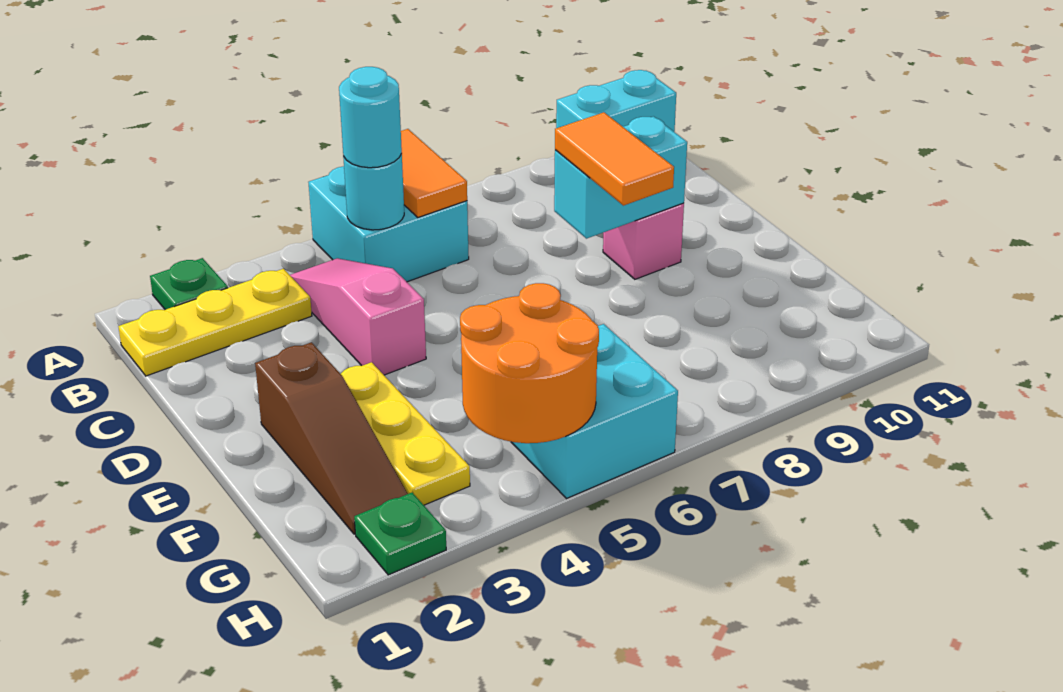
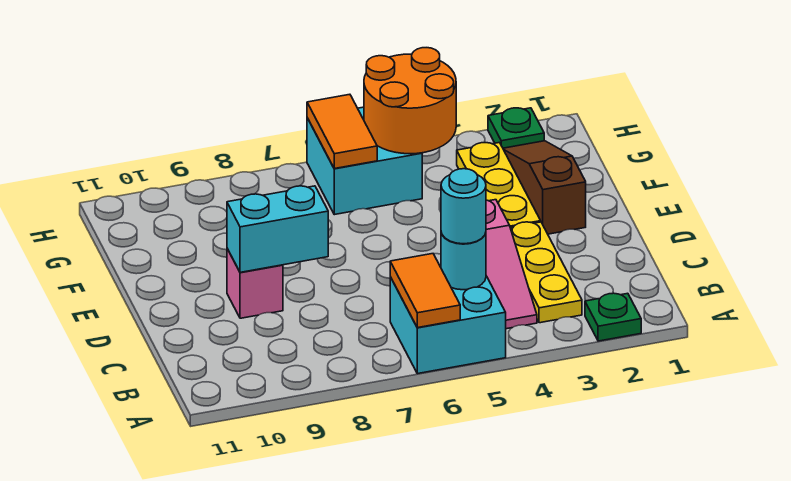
cyan 1x2 brick [556,70,676,132] -> none
yellow 1x3 plate [118,269,312,376] -> yellow 1x3 plate turned to [510,222,582,323]
orange 1x2 tile [555,112,674,206] -> orange 1x2 tile moved to [307,94,377,169]

